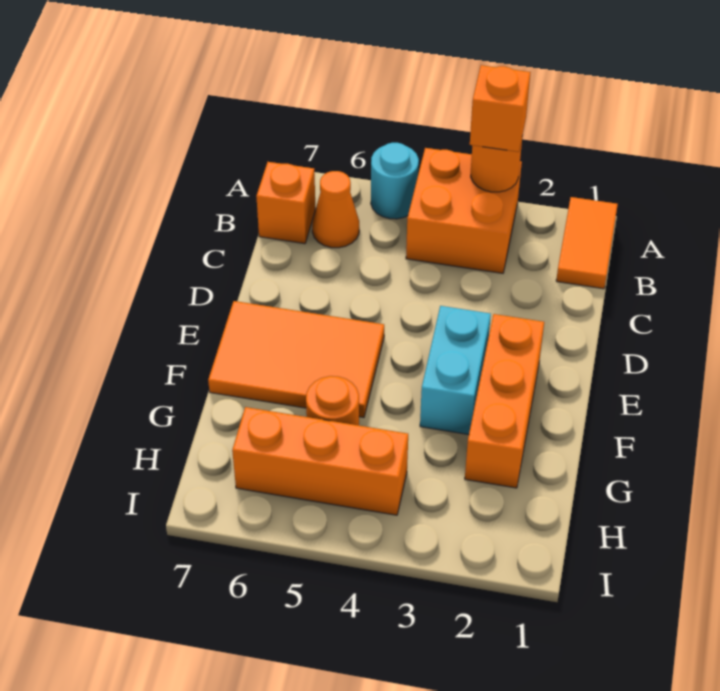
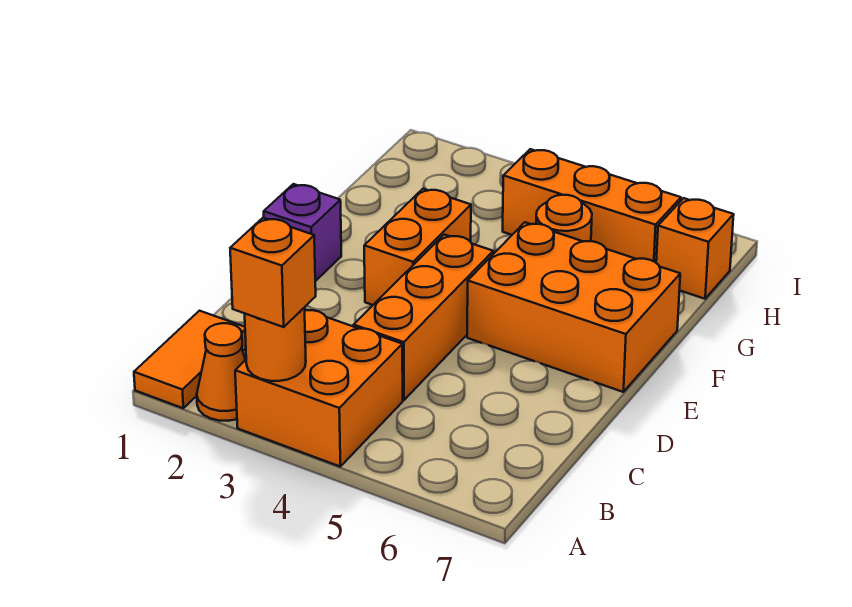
cyan 1x1 round brick [371,143,419,219] -> none
orange 1x1 cone [312,171,359,248] -> orange 1x1 cone moved to [197,323,245,421]
orange 1x1 brick [256,162,315,244] -> orange 1x1 brick moved to [656,198,734,299]
none -> purple 1x1 brick [264,184,341,281]
orange 1x3 brick [465,314,544,488] -> orange 1x3 brick moved to [353,235,493,400]
cyan 1x2 brick [420,306,491,435] -> orange 1x2 brick [364,189,471,305]
orange 2x3 tile [208,301,384,417] -> orange 2x3 brick [467,222,680,392]

